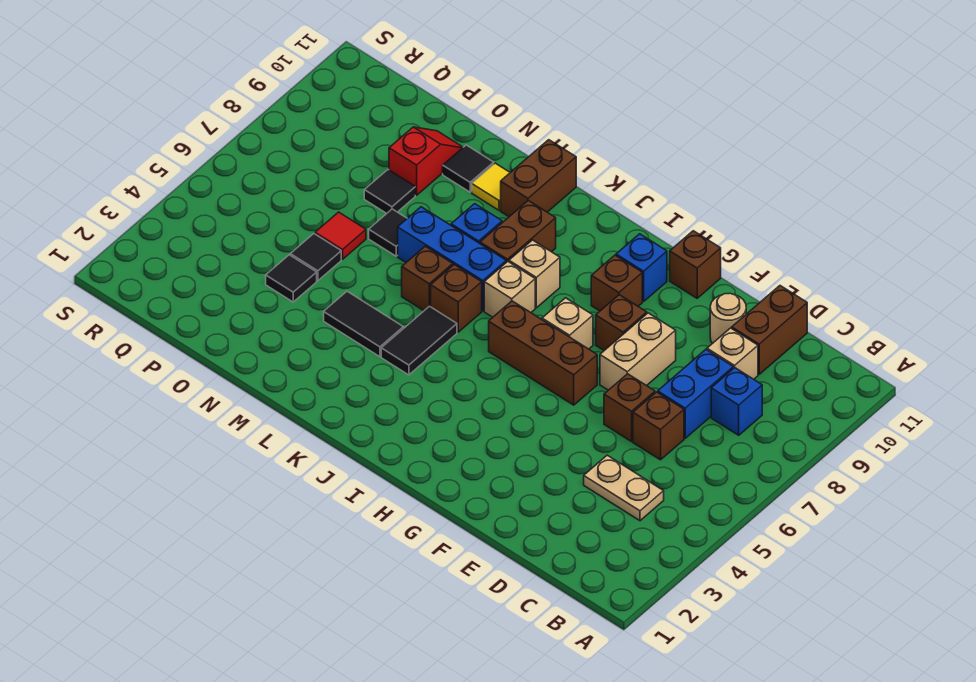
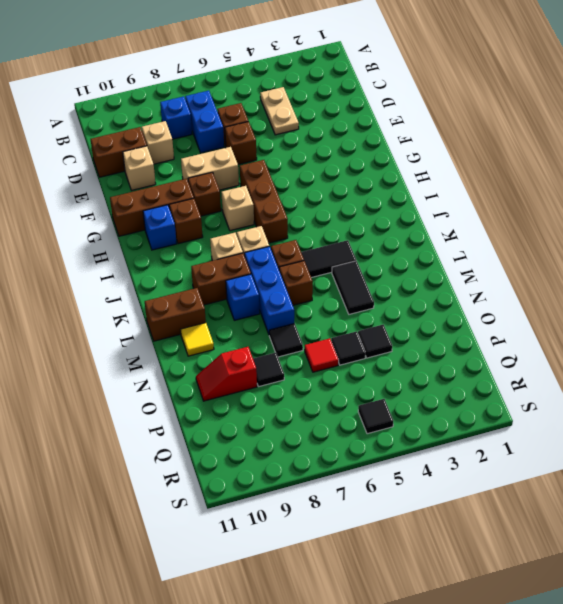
blue 1x2 brick [658,350,733,438] -> blue 1x2 brick turned to [185,91,224,153]
tan 1x1 round brick [710,293,746,344] -> tan 1x1 brick [123,146,156,190]
brown 1x1 brick [670,231,721,298] -> brown 1x3 brick [110,179,194,236]
black 1x1 tile [443,145,494,192] -> black 1x1 tile moved to [358,399,393,434]

